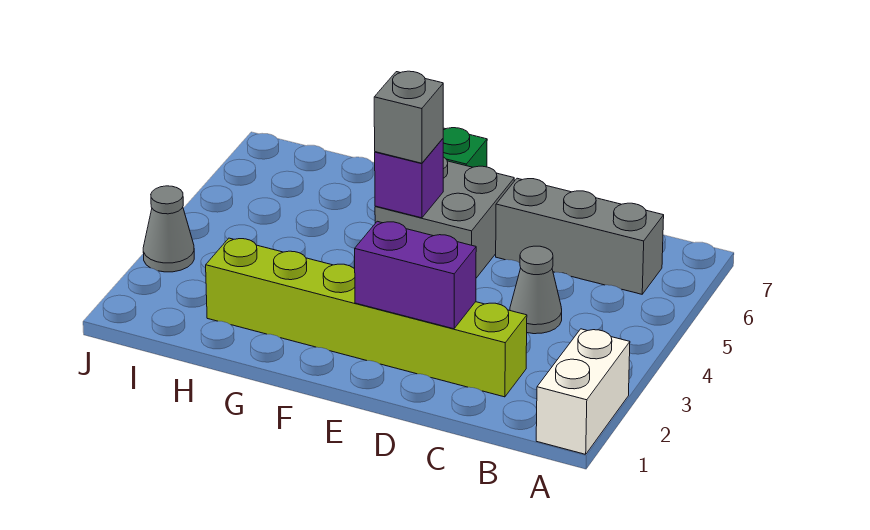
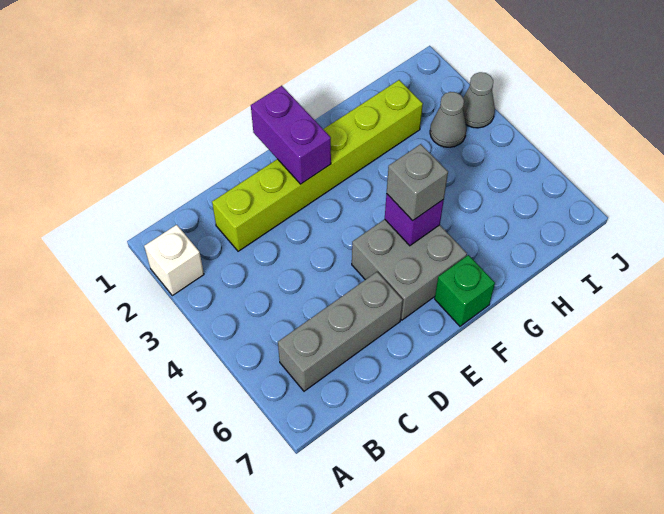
white 1x2 brick [536,329,630,454] -> white 1x1 brick [144,225,204,296]
grey 1x1 cone [510,246,562,334] -> grey 1x1 cone moved to [430,92,467,147]
purple 1x2 brick [355,221,476,329] -> purple 1x2 brick turned to [251,86,331,184]

